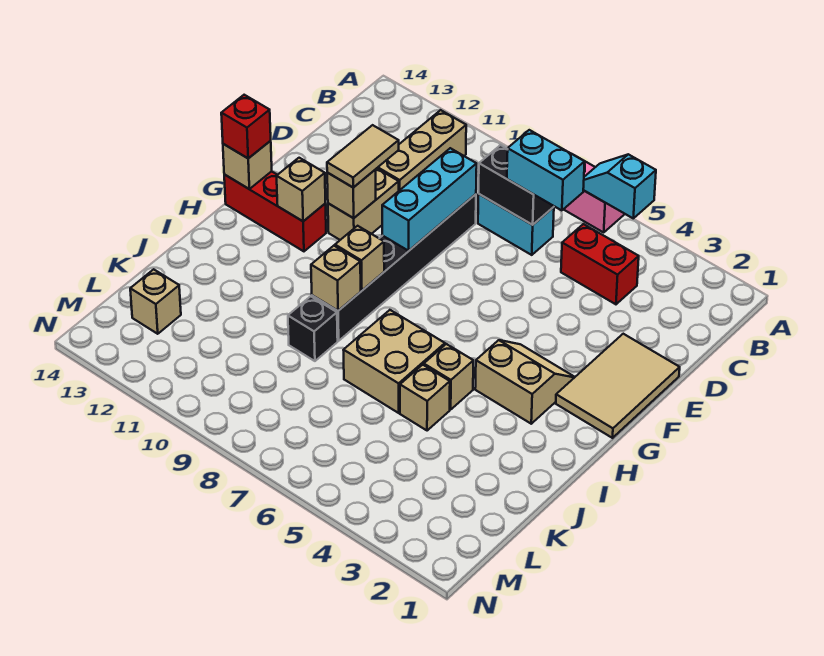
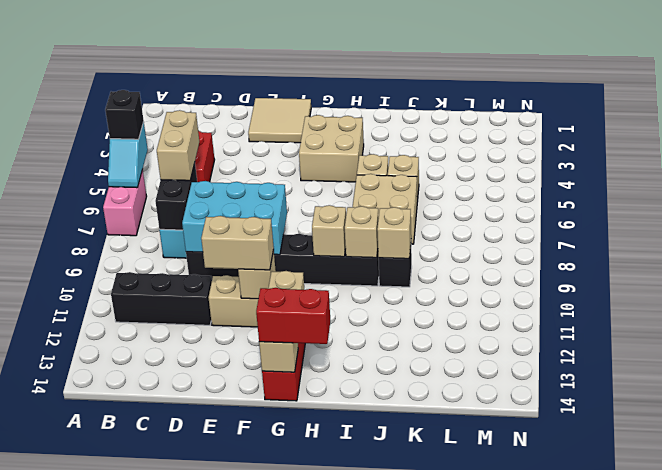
none -> black 1x1 brick [105,90,144,139]
tan 1x3 brick [377,110,466,191] -> black 1x3 brick [111,272,212,325]
cyan 1x2 brick [507,130,585,210] -> tan 1x2 brick [157,110,199,181]
cyan 1x3 brick [382,148,477,251] -> cyan 2x3 brick [182,181,287,255]
tan 2x3 tile [556,334,680,438] -> tan 2x2 tile [248,98,311,143]
tan 1x2 tile [327,125,399,187] -> tan 1x2 brick [201,216,274,270]
tan 2x2 slope [475,340,575,424] -> tan 2x2 brick [299,115,364,182]
red 1x1 brick [221,95,271,158] -> red 1x2 brick [256,288,330,344]
tan 1x1 brick [130,269,181,334] -> tan 1x1 brick moved to [377,207,411,259]

